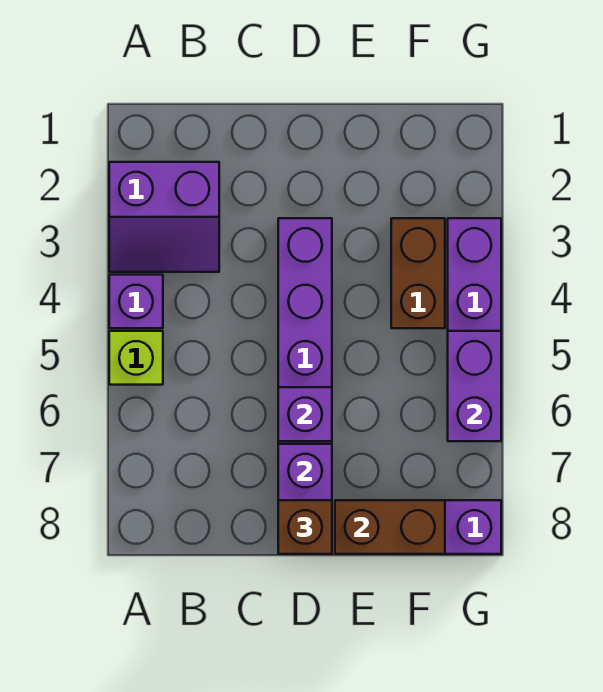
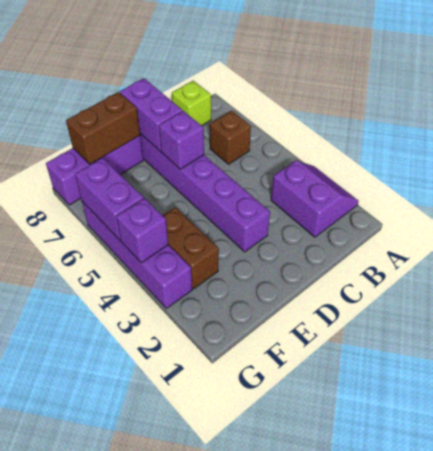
purple 2x2 slope [109,162,219,272] -> purple 2x2 slope turned to [271,161,359,237]
purple 1x1 brick [109,275,163,328] -> purple 1x1 brick moved to [116,198,168,263]
lime 1x1 brick [109,331,163,385] -> lime 1x1 brick moved to [172,81,211,126]
brown 1x1 brick [278,500,332,554] -> brown 1x1 brick moved to [210,111,251,164]

